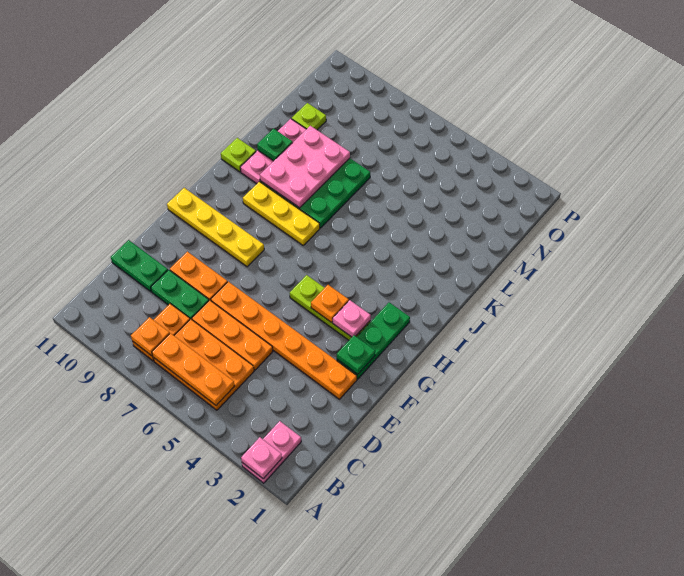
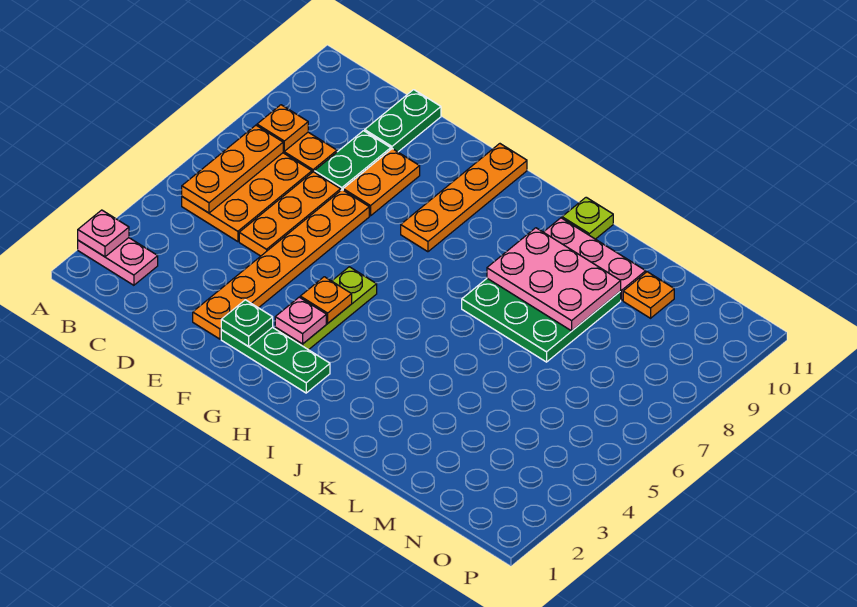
yellow 1x4 plate [167,188,264,267] -> orange 1x4 plate [401,144,527,252]
yellow 1x3 plate [243,182,320,245] -> none
green 1x1 plate [257,128,293,161] -> none
lime 1x1 plate [292,103,326,130] -> orange 1x1 plate [623,272,674,318]

